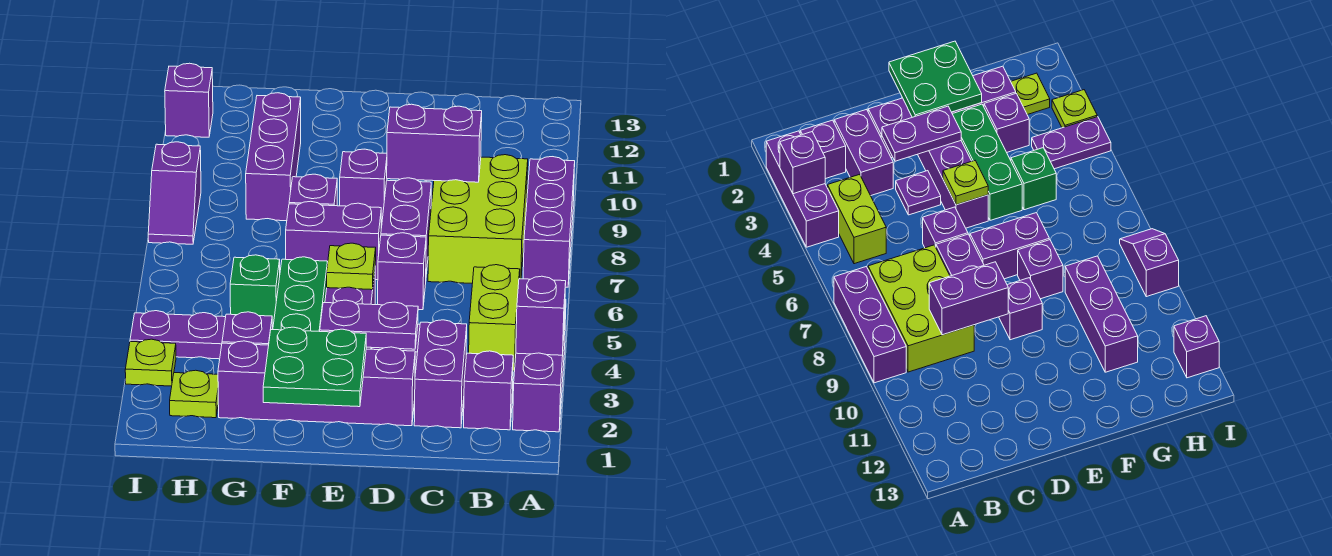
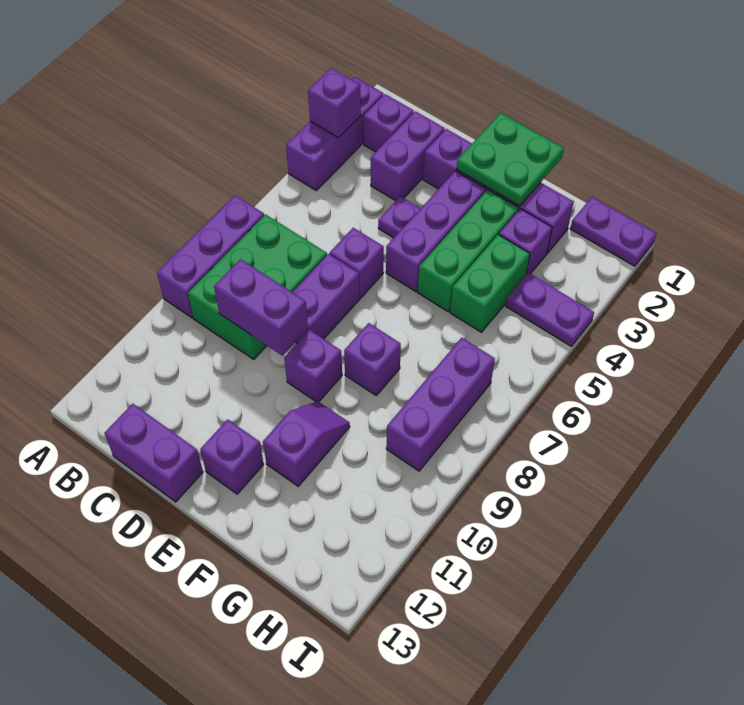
lime 1x2 brick [469,265,520,371] -> none
lime 2x3 brick [428,155,528,283] -> green 2x3 brick [188,214,327,359]
purple 1x2 plate [320,300,418,349] -> purple 1x2 plate moved to [570,197,657,266]
lime 1x1 plate [327,243,376,290] -> none
purple 1x2 brick [286,201,381,280] -> purple 1x2 brick moved to [104,404,203,502]
green 1x1 brick [230,255,280,330] -> green 1x2 brick [450,235,530,332]
purple 1x3 brick [246,93,301,221] -> purple 1x3 brick moved to [386,338,495,471]
lime 1x1 plate [170,370,218,418] -> none
lime 1x1 plate [125,339,176,386] -> none
purple 1x2 slope [148,142,201,244] -> purple 1x2 slope moved to [263,401,350,486]
purple 1x1 brick [165,63,213,137] -> purple 1x1 brick moved to [200,419,264,494]

